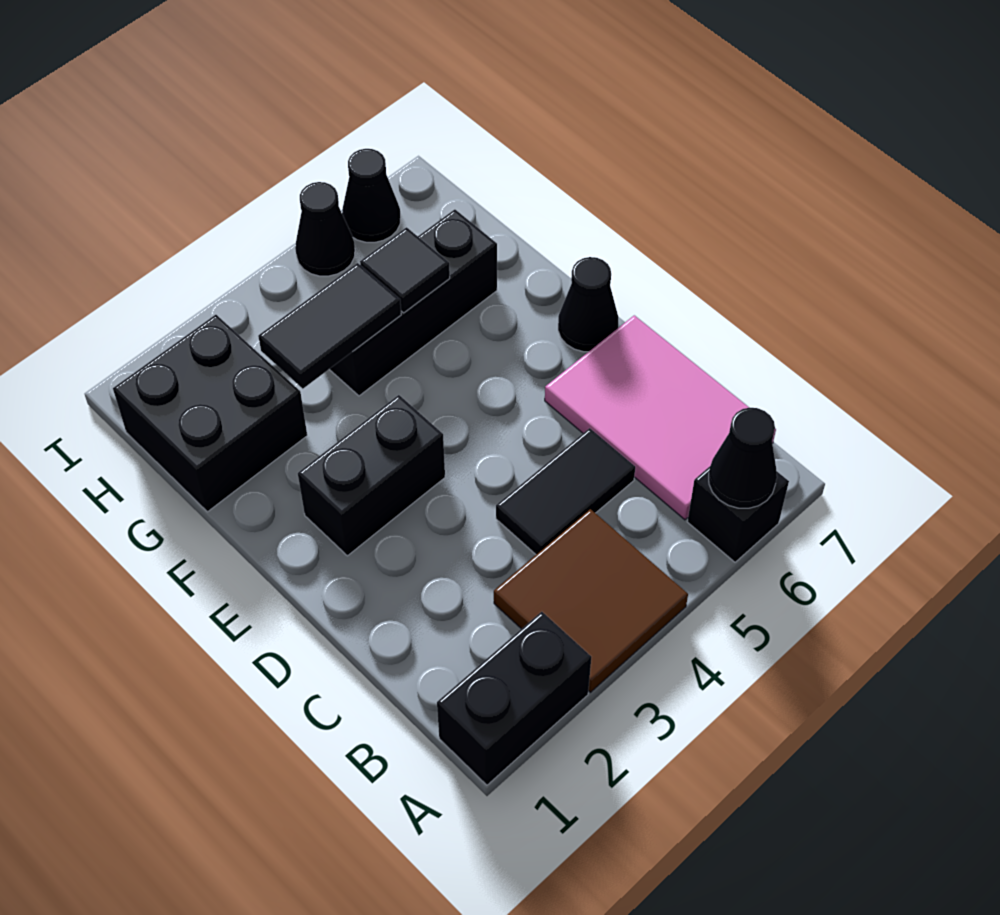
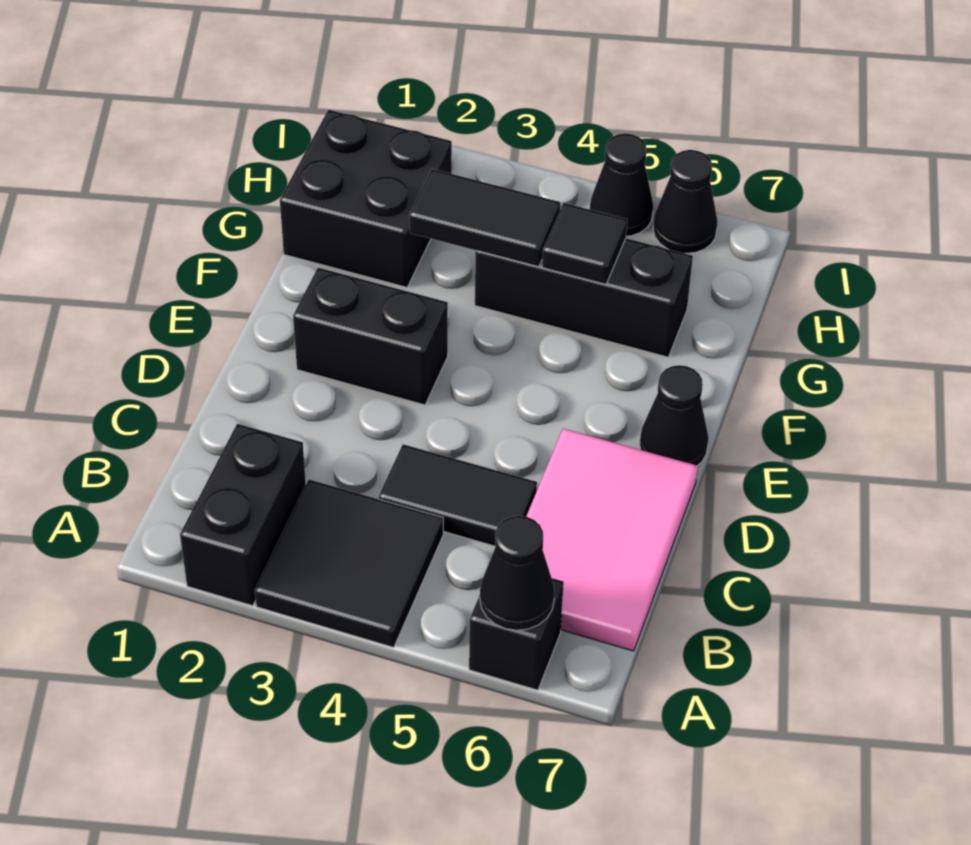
black 1x2 brick [437,612,591,785] -> black 1x2 brick turned to [180,424,306,606]
brown 2x2 tile [494,509,688,692] -> black 2x2 tile [255,480,443,648]

